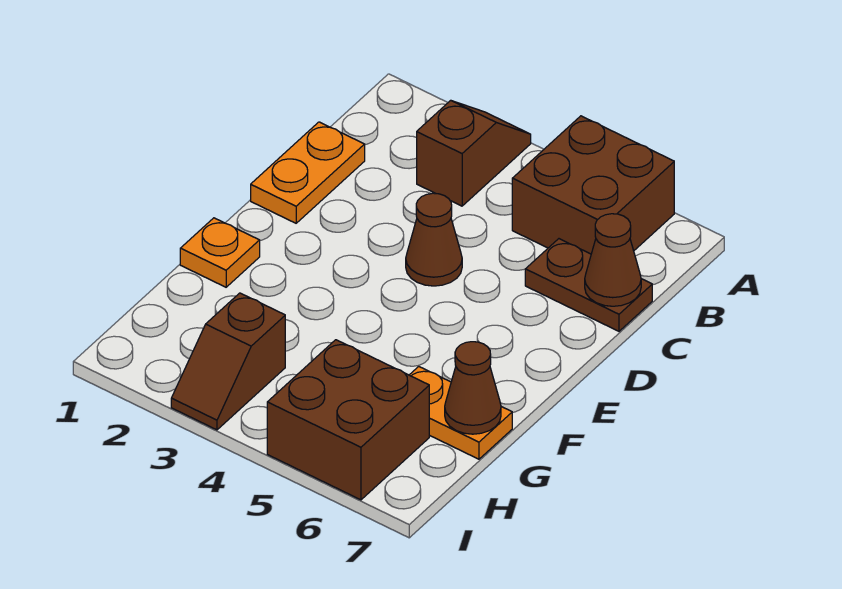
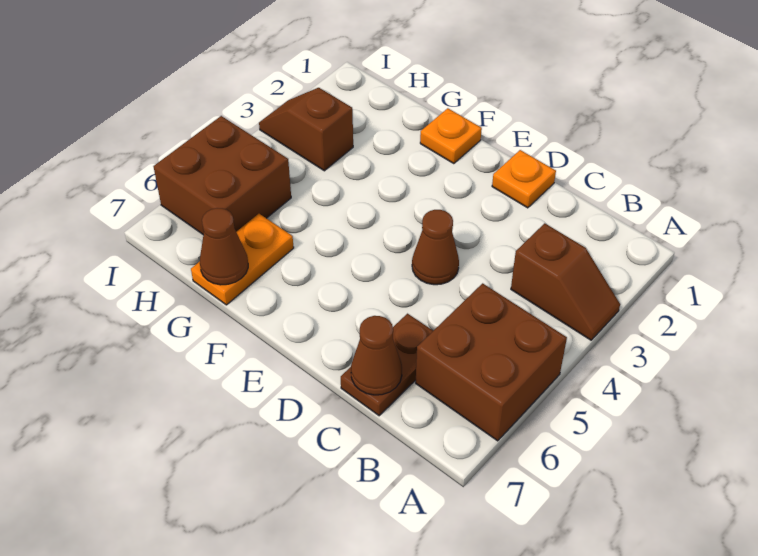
orange 1x2 plate [251,122,365,223] -> orange 1x1 plate [492,150,556,208]

